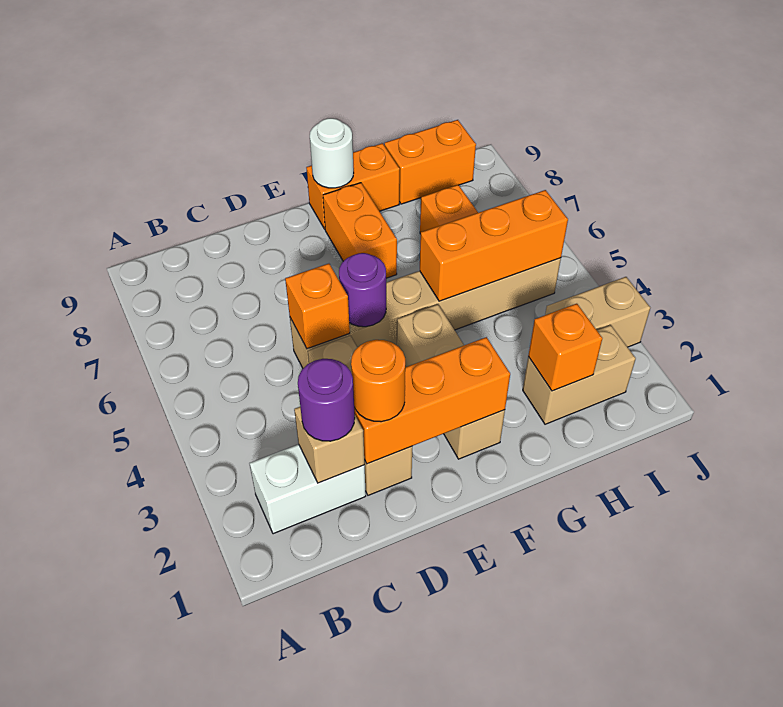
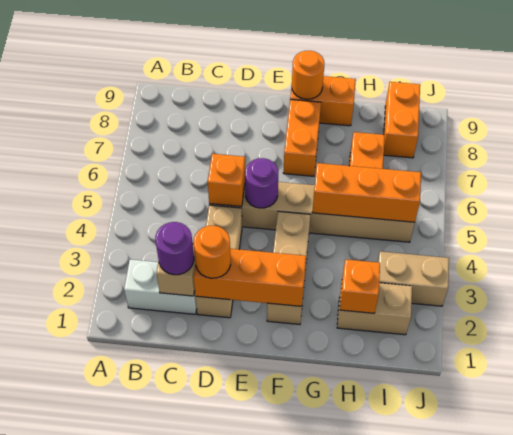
white 1x1 round brick [310,118,354,188] -> orange 1x1 round brick [292,51,324,99]
orange 1x2 brick [385,120,476,204] -> orange 1x2 brick turned to [384,82,420,158]

